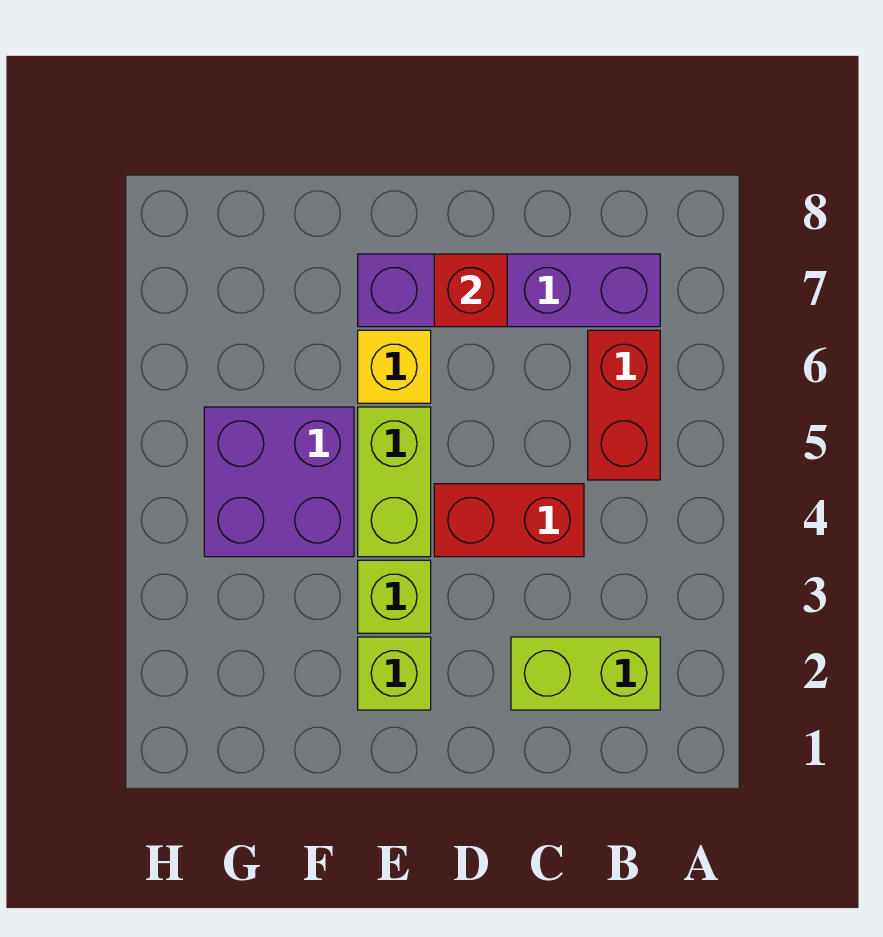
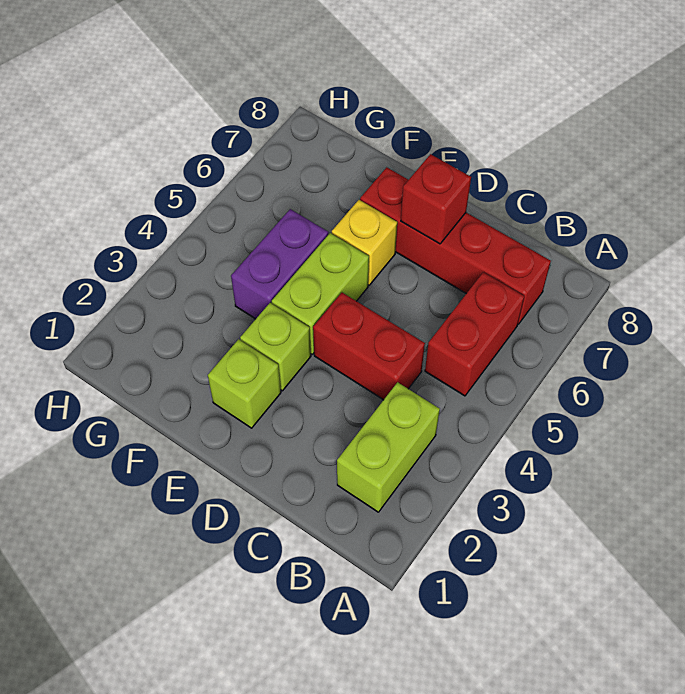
lime 1x2 brick [511,637,660,710] -> lime 1x2 brick turned to [337,382,440,512]
purple 1x4 brick [358,254,660,327] -> red 1x4 brick [360,167,551,324]
purple 2x2 brick [204,407,354,557] -> purple 1x2 brick [231,209,328,319]

